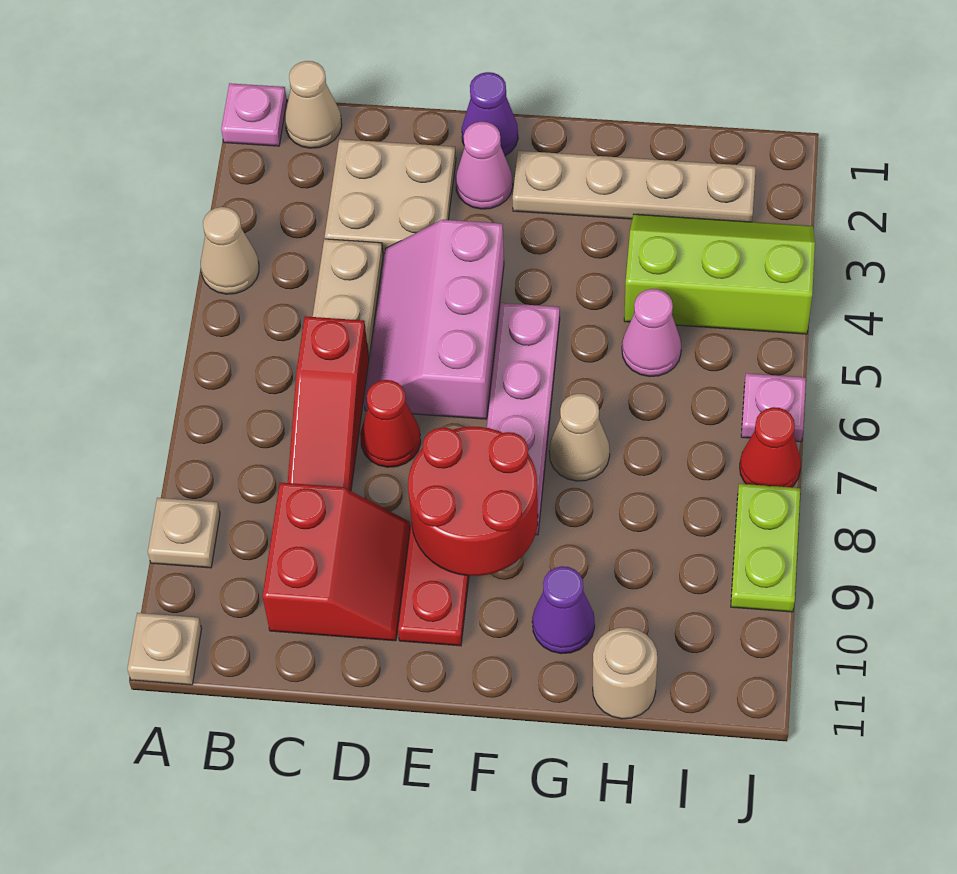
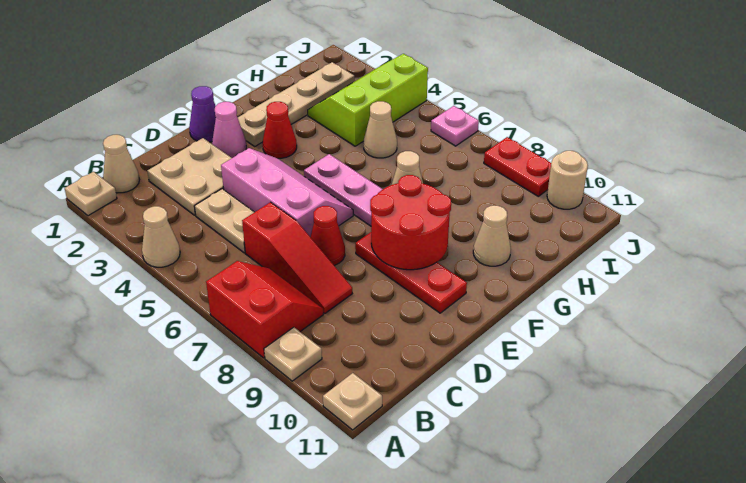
pink 1x1 plate [221,83,287,146] -> tan 1x1 plate [65,172,117,216]
red 2x2 slope [262,482,410,641] -> red 2x2 slope moved to [206,261,323,358]
pink 2x3 slope [364,220,504,419] -> pink 2x3 slope turned to [221,148,353,237]
purple 1x1 cone [532,566,595,654] -> tan 1x1 cone [473,206,511,266]
pink 1x1 cone [622,289,681,377] -> tan 1x1 cone [364,101,397,158]
tan 1x1 round brick [593,627,657,719] -> tan 1x1 round brick moved to [547,151,588,209]
red 1x1 cone [740,407,801,487] -> red 1x1 cone moved to [263,102,297,158]
lime 1x2 plate [731,484,800,612] -> red 1x2 plate [484,137,551,196]

